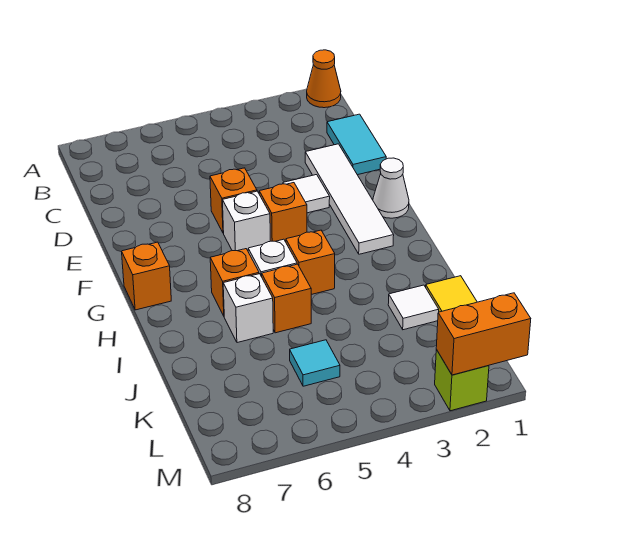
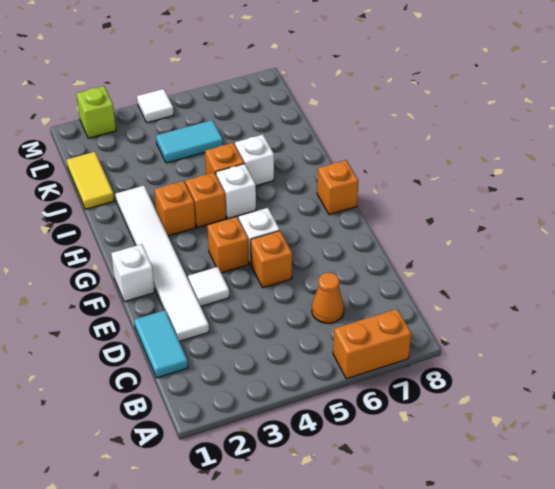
orange 1x1 cone [307,50,341,108] -> orange 1x1 cone moved to [312,272,344,323]
white 1x4 tile [305,144,394,254] -> white 1x6 tile [115,186,209,341]
white 1x1 cone [373,158,409,218] -> white 1x1 brick [111,244,155,302]
orange 1x1 brick [210,249,259,316] -> orange 1x1 brick moved to [154,181,196,236]
white 1x1 tile [388,285,439,330] -> white 1x1 tile moved to [137,89,174,123]
cyan 1x1 tile [290,340,340,386] -> cyan 1x2 tile [156,120,223,163]
orange 1x2 brick [436,293,531,375] -> orange 1x2 brick moved to [333,309,412,379]

